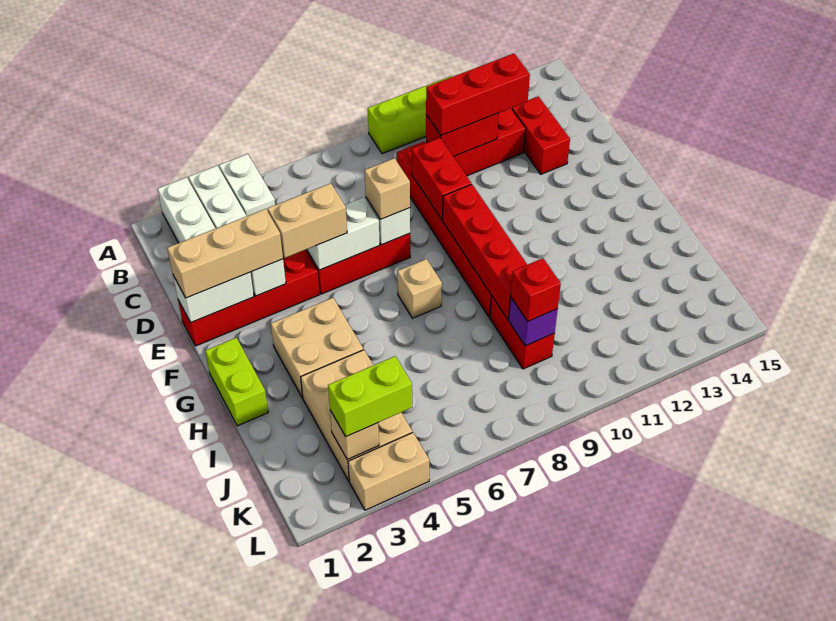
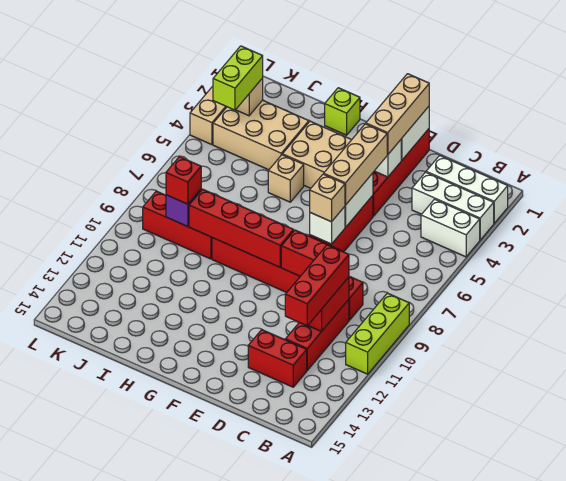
tan 1x2 brick [268,183,347,258] -> tan 1x3 brick [324,124,387,205]
lime 1x2 brick [205,338,268,426] -> lime 1x1 brick [325,88,360,135]
tan 1x1 brick [397,259,442,318] -> tan 1x1 brick moved to [268,155,304,202]
red 1x2 brick [490,296,555,369] -> red 1x3 brick [143,191,212,259]

